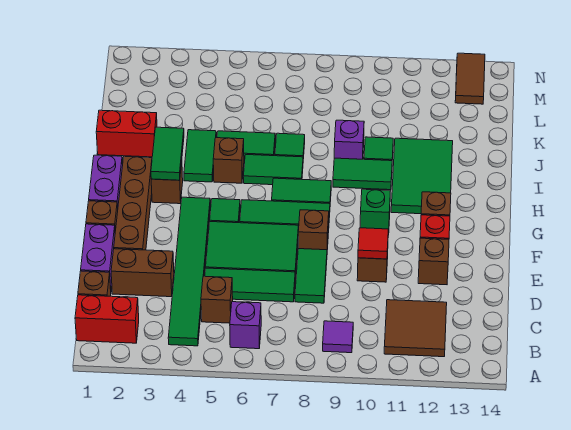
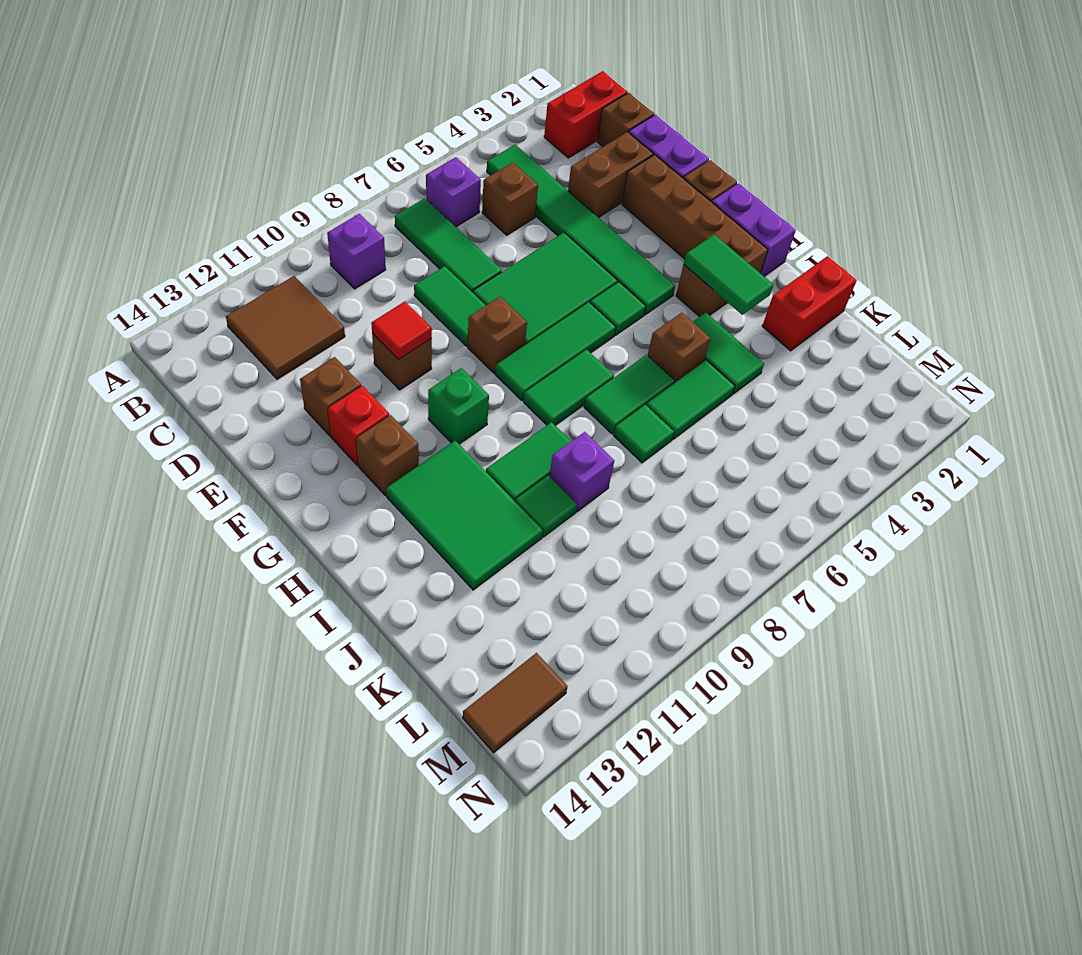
purple 1x1 tile [323,321,353,353] -> purple 1x1 brick [327,214,386,289]
green 1x3 tile [205,268,295,302] -> green 1x3 tile turned to [395,198,502,293]
brown 1x2 tile [455,53,485,104] -> brown 1x2 tile turned to [463,653,568,753]

